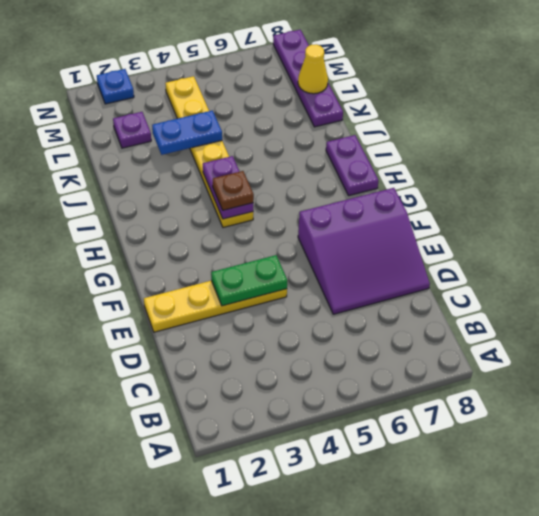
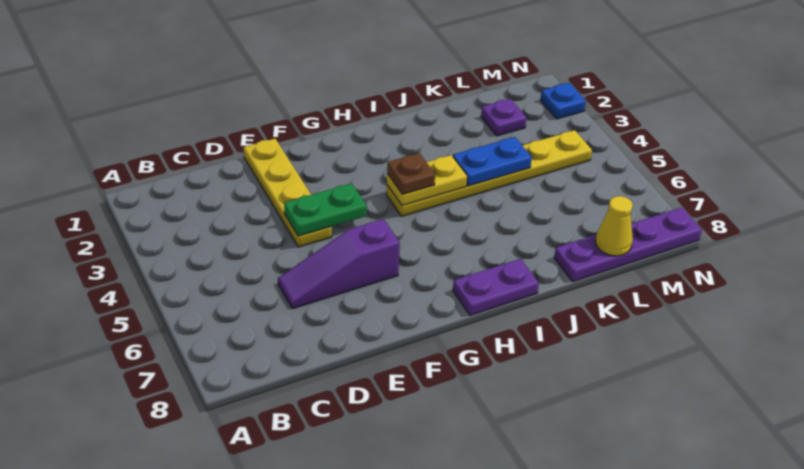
purple 3x3 slope [298,188,430,314] -> purple 1x3 slope [278,219,400,309]
green 1x2 plate [211,255,287,306] -> green 1x2 plate turned to [284,183,367,236]
purple 1x2 plate [203,156,253,219] -> yellow 1x2 plate [387,155,467,206]
blue 1x2 plate [152,111,222,155] -> blue 1x2 plate turned to [453,137,532,186]

